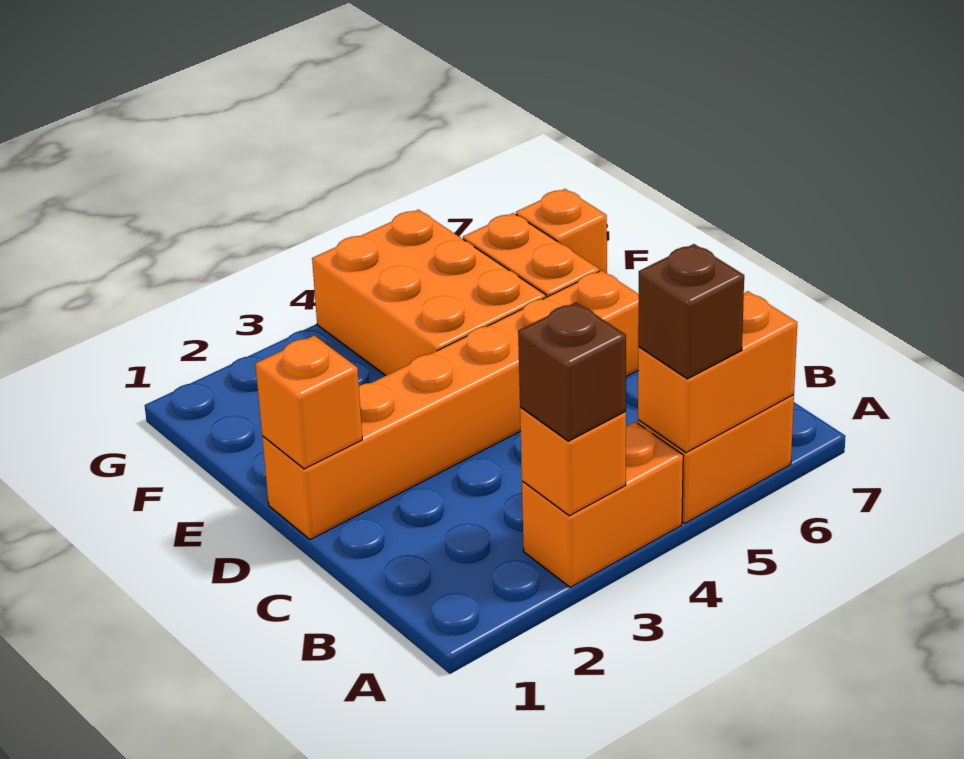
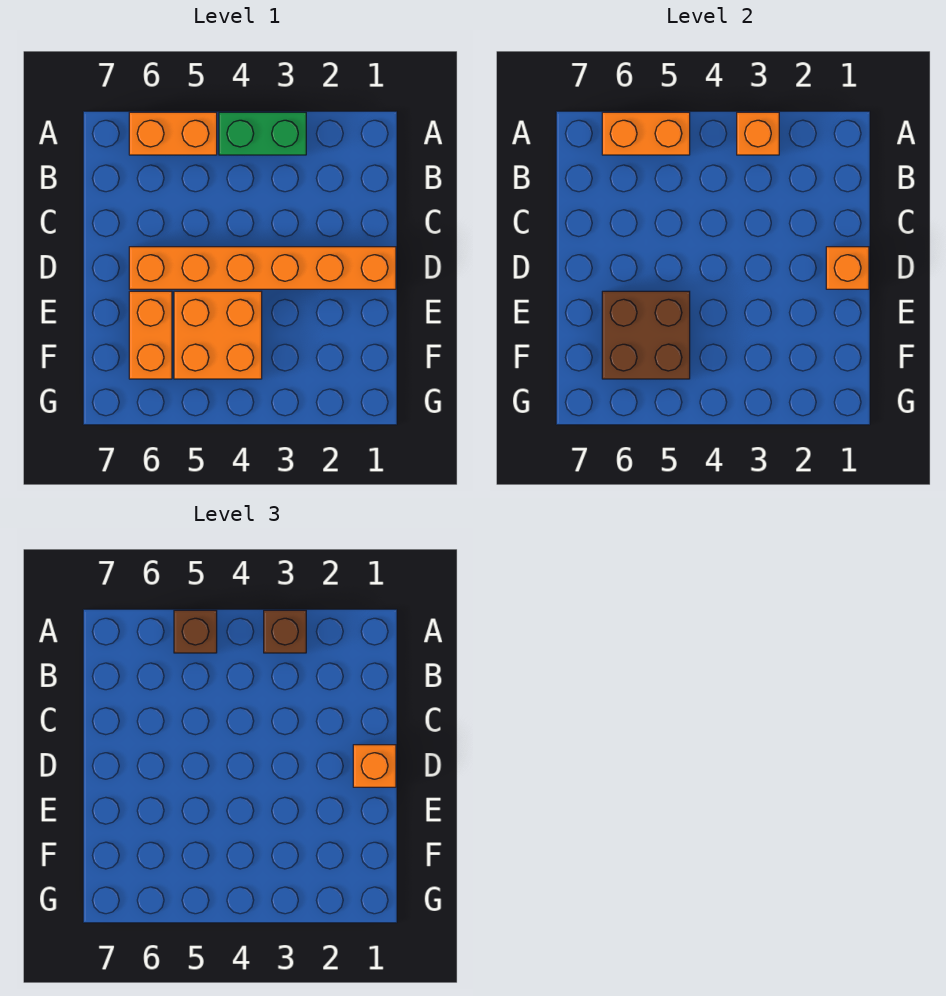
orange 1x2 brick [522,422,683,587] -> green 1x2 brick [219,112,306,155]
orange 2x3 brick [312,210,546,375] -> orange 2x2 brick [174,291,262,379]
none -> brown 2x2 brick [602,291,690,379]
orange 1x1 brick [516,189,607,273] -> orange 1x1 brick moved to [353,745,396,787]

